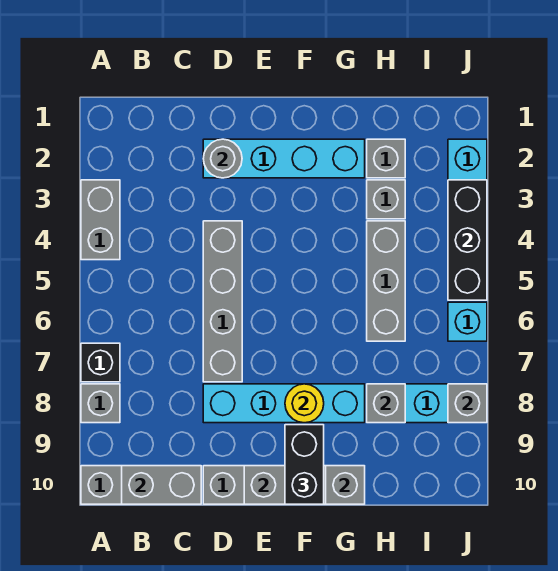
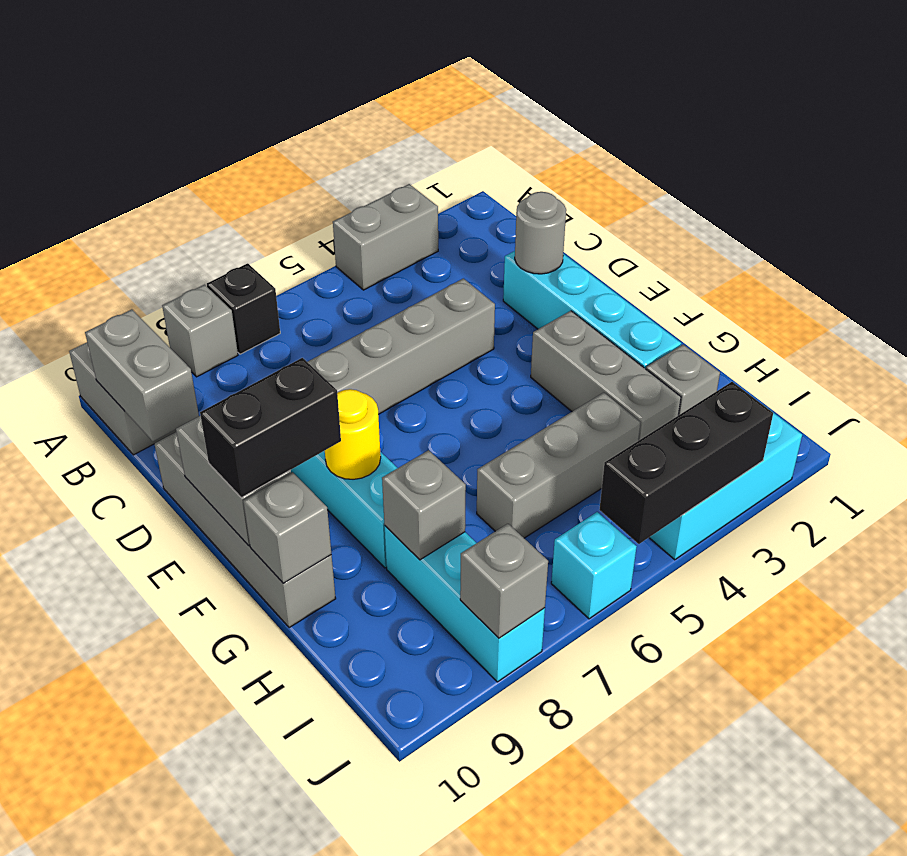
grey 1x1 brick [367,180,405,219] -> grey 1x3 brick [531,311,681,441]

